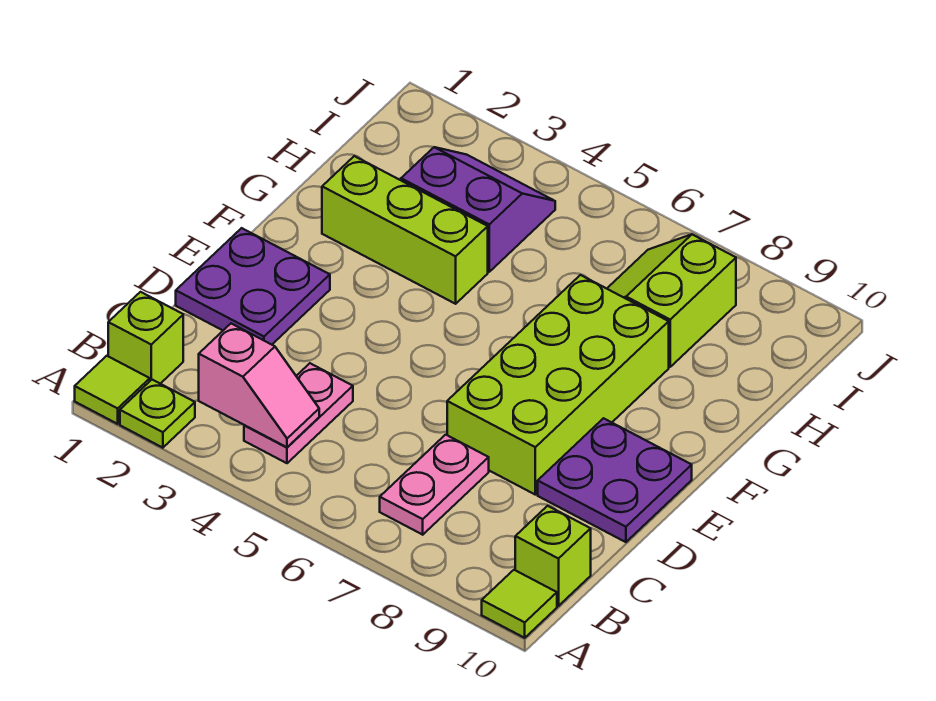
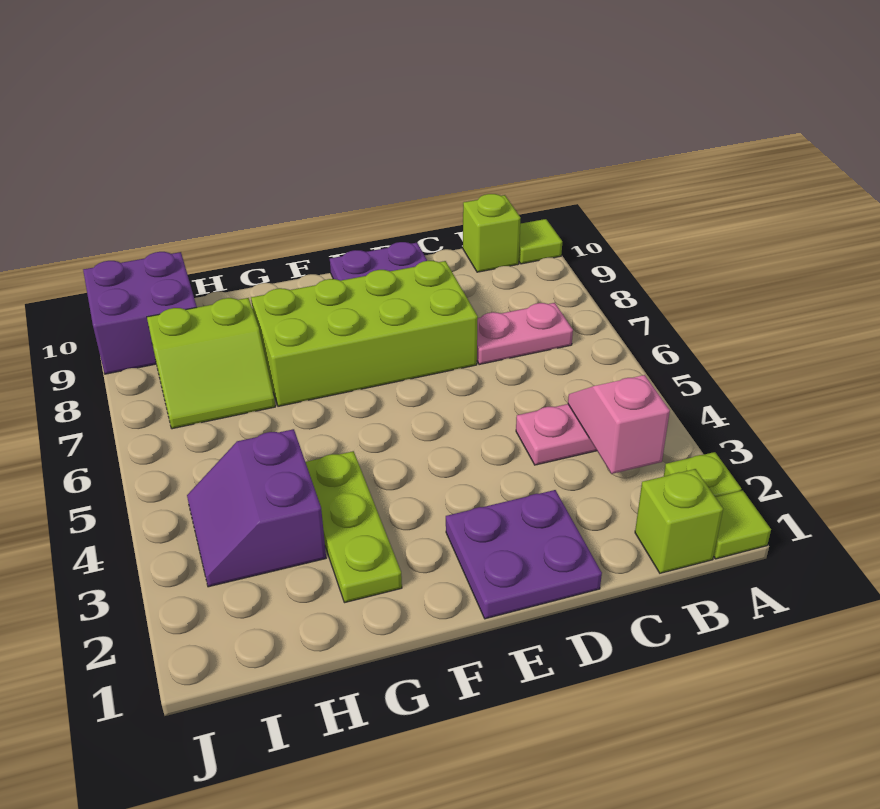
lime 1x3 brick [322,156,488,304] -> lime 1x3 plate [306,451,402,603]
none -> purple 2x2 brick [83,252,197,374]

